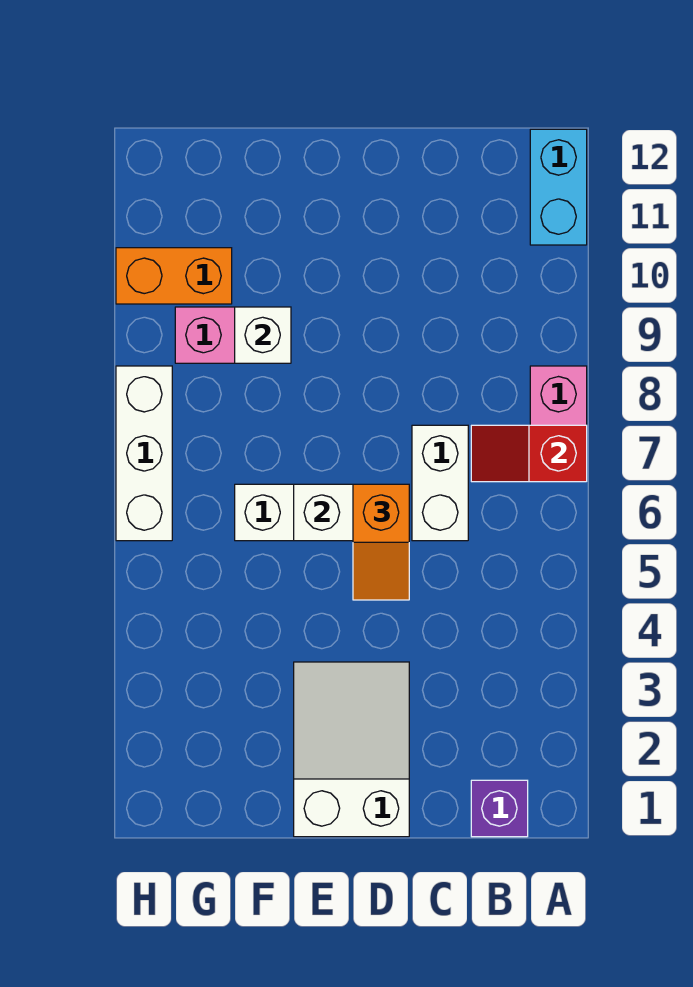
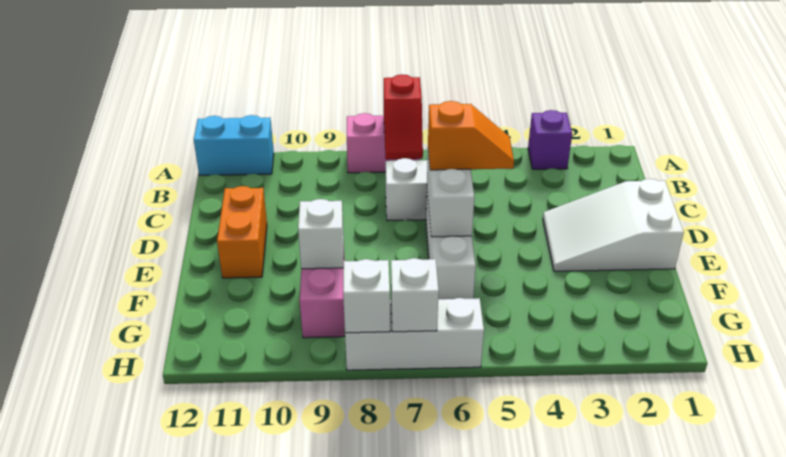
purple 1x1 brick [471,780,528,837] -> purple 1x1 brick moved to [528,110,572,169]
orange 1x2 brick [116,248,232,304] -> orange 1x2 brick moved to [217,186,267,278]
none -> white 1x1 brick [391,258,439,332]
none -> white 1x1 brick [343,259,390,333]

